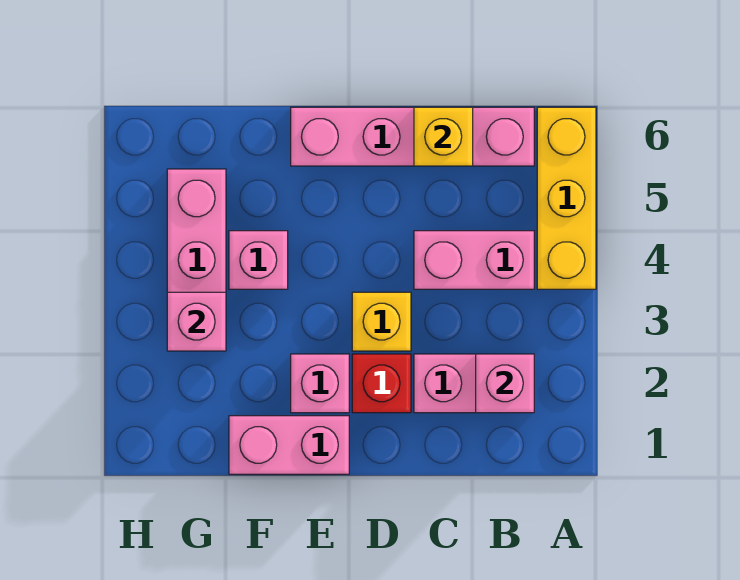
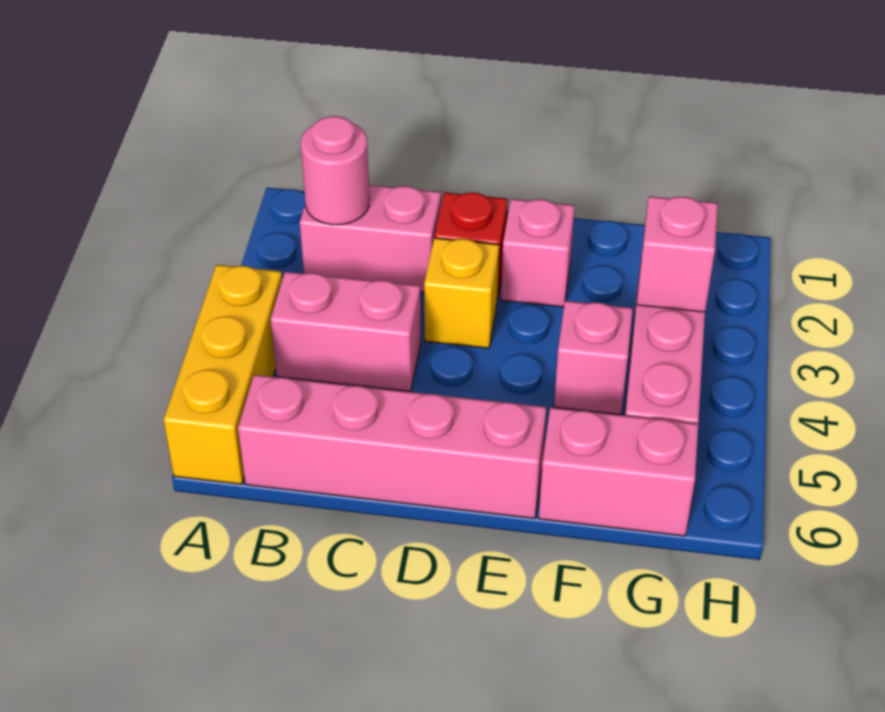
pink 1x1 brick [476,354,534,413] -> pink 1x1 round brick [301,116,369,225]
yellow 1x1 brick [414,107,473,166] -> none
pink 1x2 brick [229,416,349,474] -> pink 1x2 brick moved to [539,407,698,536]

